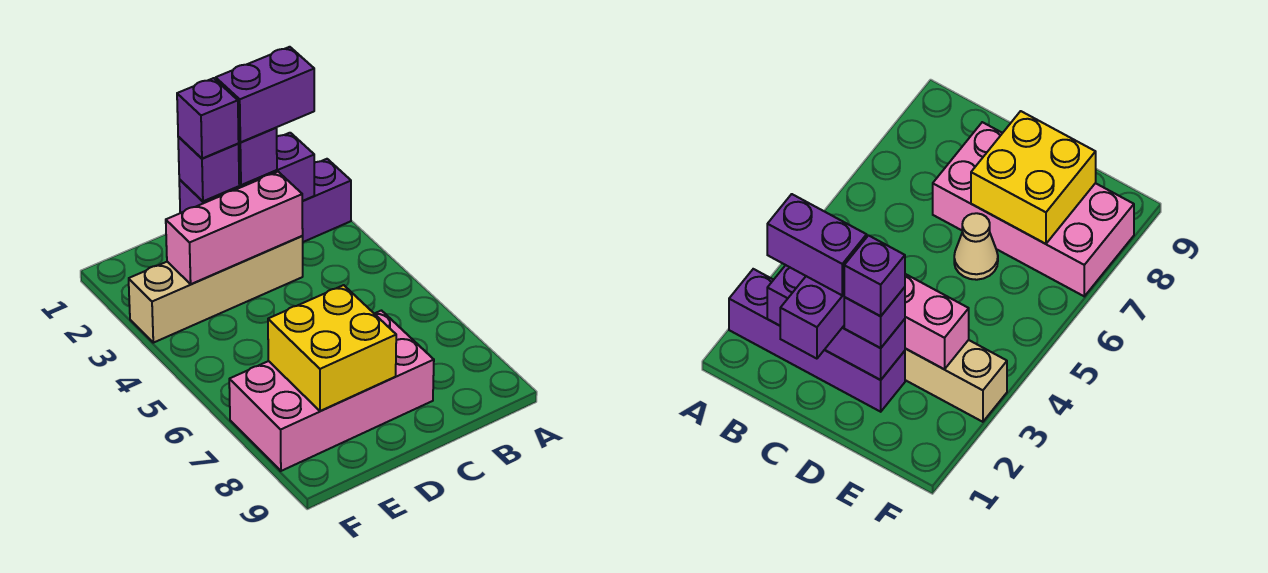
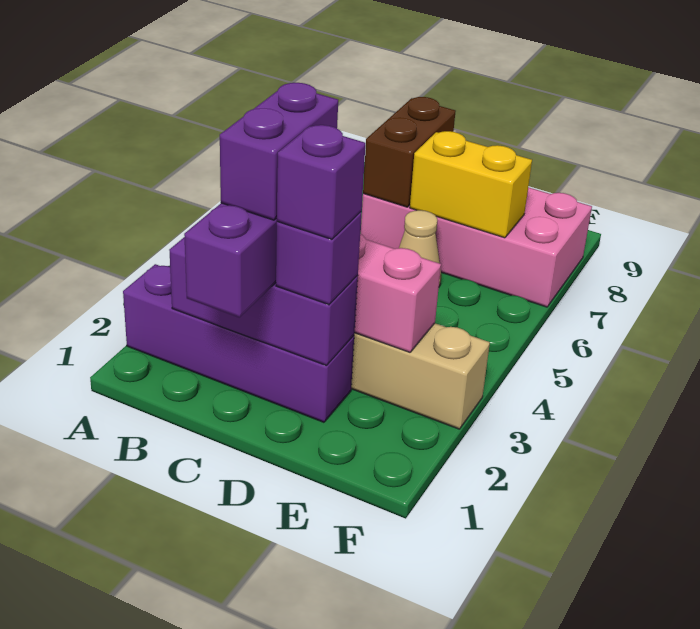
purple 1x2 brick [216,47,314,142] -> purple 1x2 brick turned to [220,83,338,220]
none -> brown 1x2 brick [363,97,456,207]
yellow 2x2 brick [268,285,396,411] -> yellow 1x2 brick [410,131,532,238]

